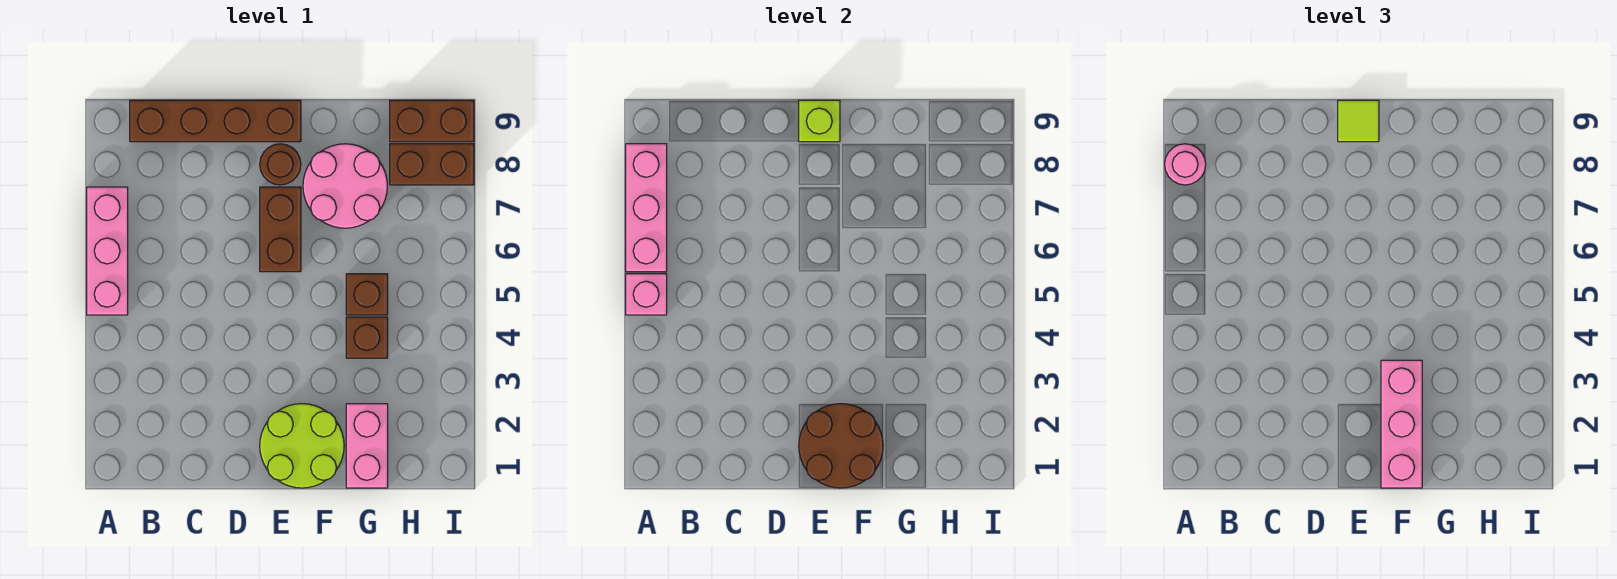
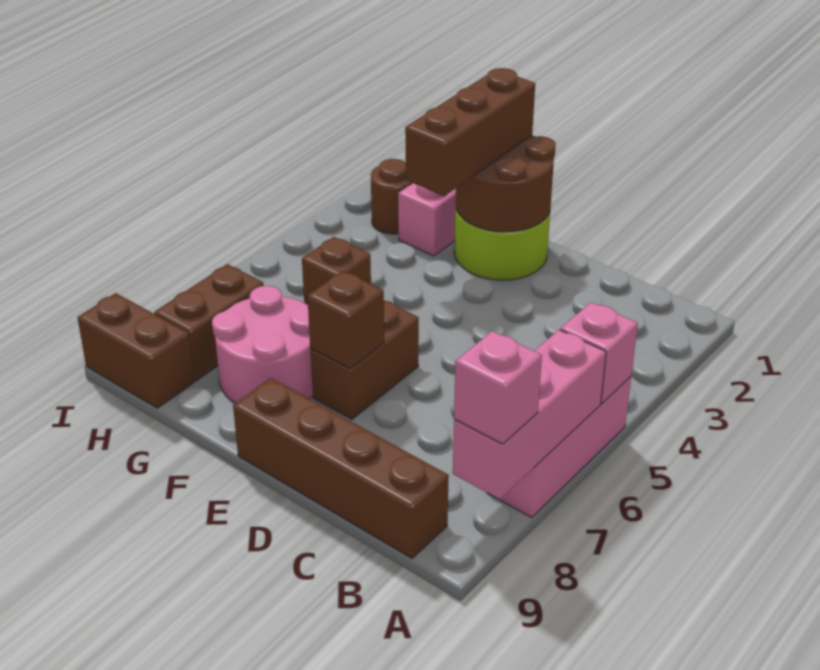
pink 1x1 round brick [1165,144,1206,185] -> pink 1x1 brick [454,331,542,444]
brown 1x1 round brick [260,144,301,185] -> brown 1x1 round brick moved to [371,159,412,234]
lime 1x1 brick [799,100,840,142] -> none
lime 1x1 tile [1338,100,1379,142] -> none
pink 1x3 brick [1381,360,1422,488] -> brown 1x3 brick [405,68,535,196]
brown 1x1 brick [346,317,388,358] -> brown 1x1 brick moved to [307,271,384,369]
brown 1x2 brick [390,144,474,185] -> brown 1x2 brick turned to [154,264,264,381]

